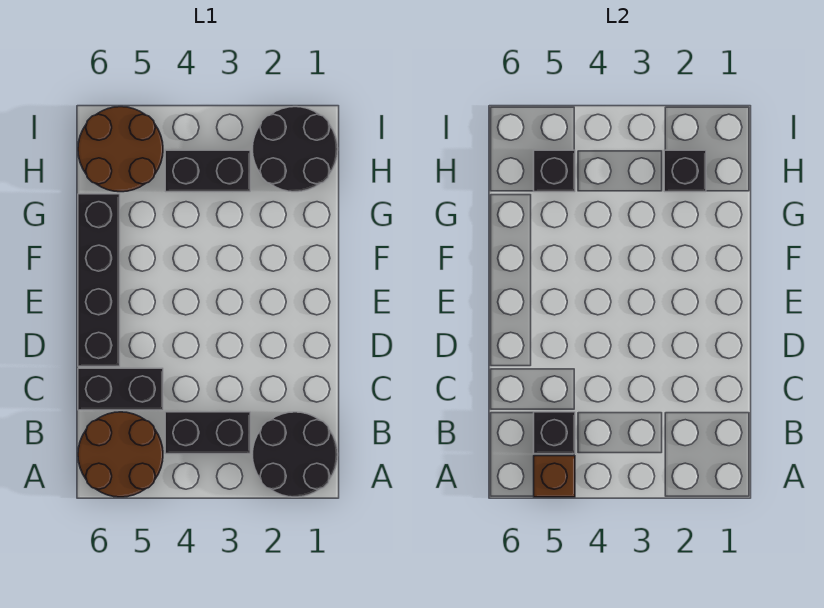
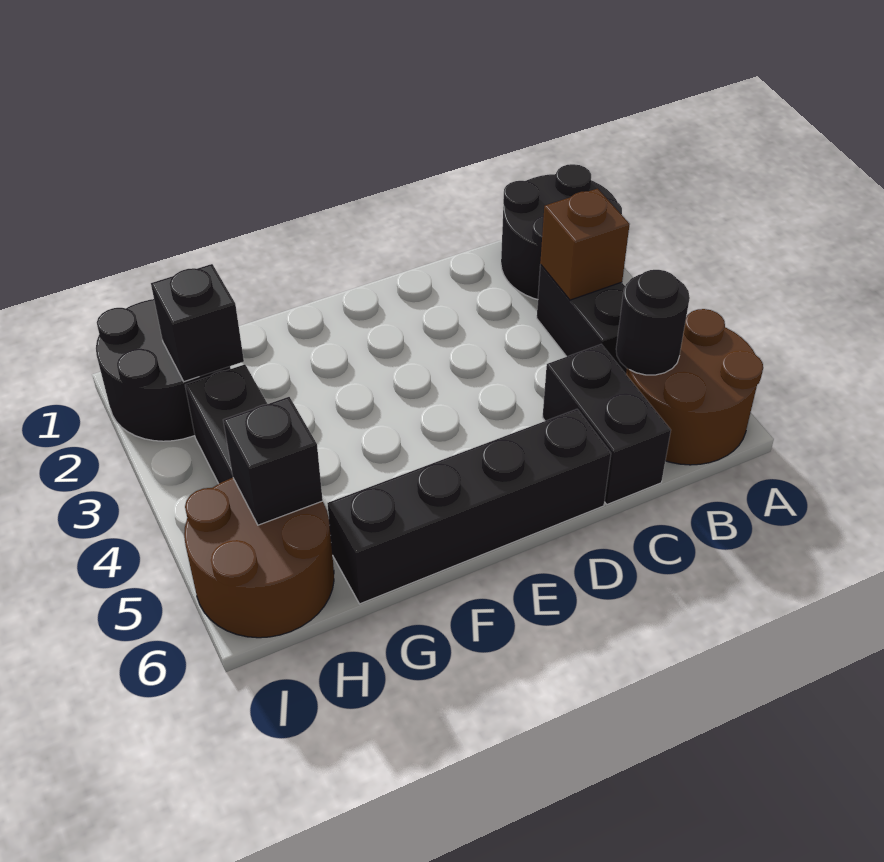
brown 1x1 brick [534,456,575,497] -> brown 1x1 brick moved to [540,189,630,300]
black 1x1 brick [534,412,575,454] -> black 1x1 round brick [616,270,690,375]

